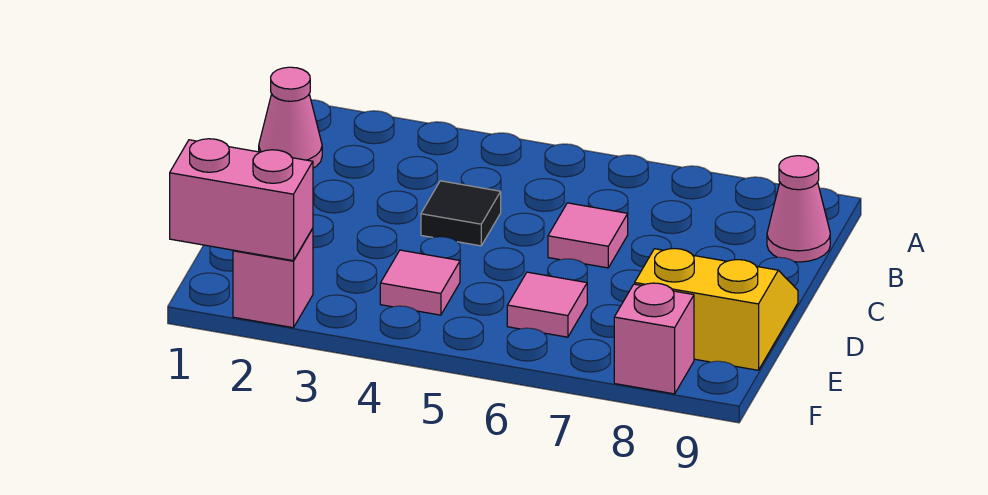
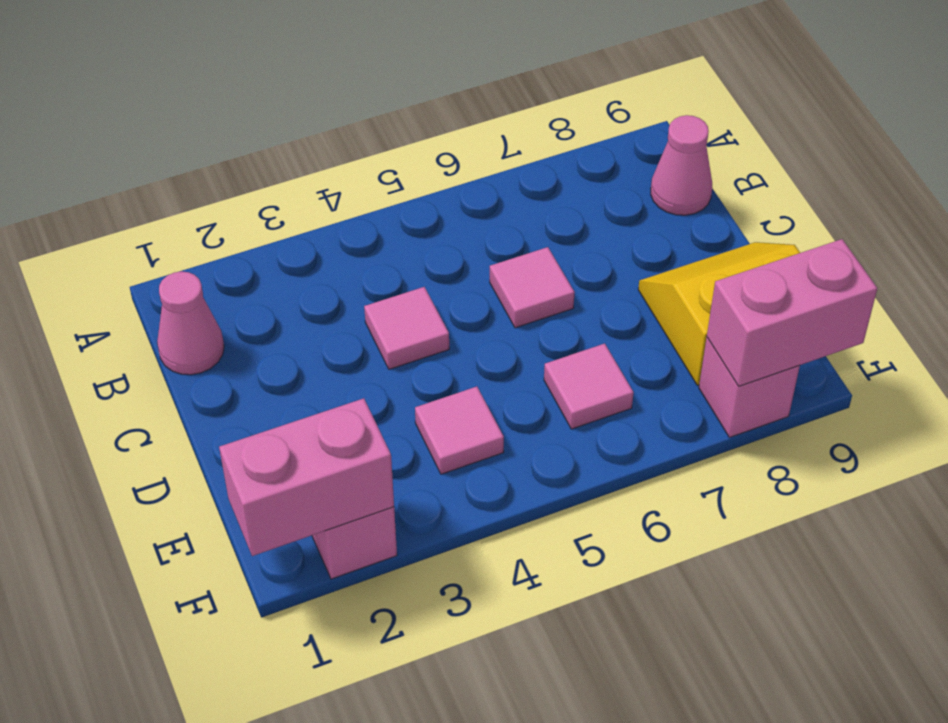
black 1x1 tile [421,181,501,246] -> pink 1x1 tile [364,287,449,369]
none -> pink 1x2 brick [707,239,877,386]

